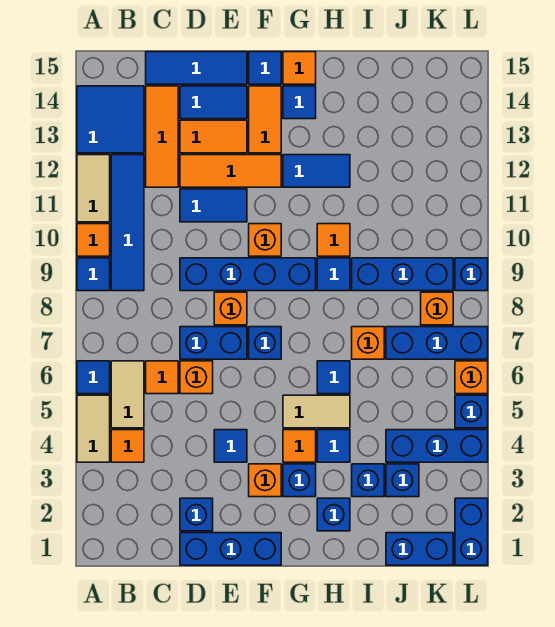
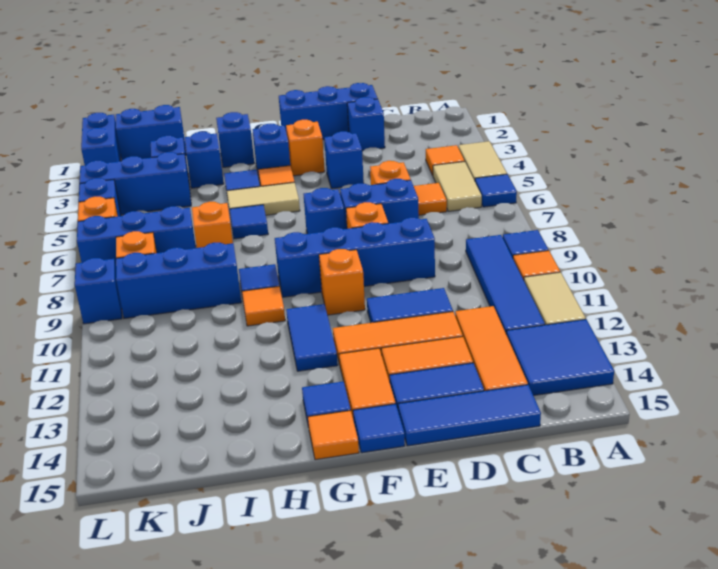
blue 1x1 tile [214,430,247,462] -> blue 1x1 brick [324,131,364,189]
blue 1x2 tile [283,155,350,187] -> blue 1x2 tile turned to [286,304,338,371]

